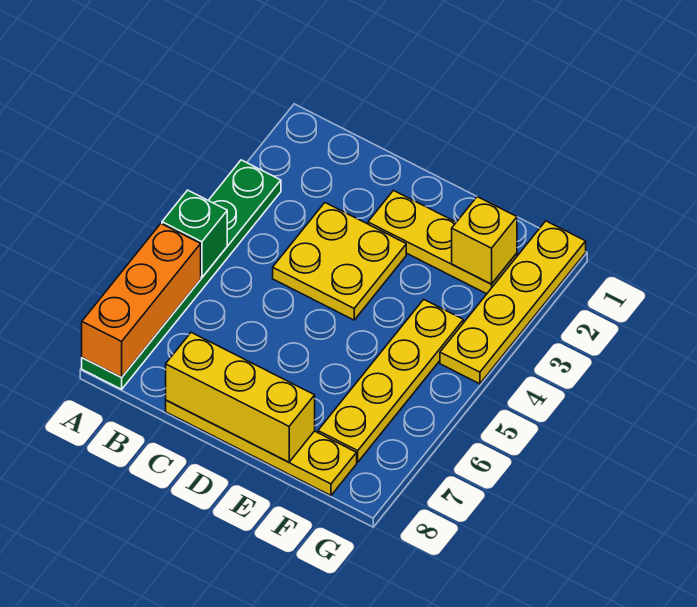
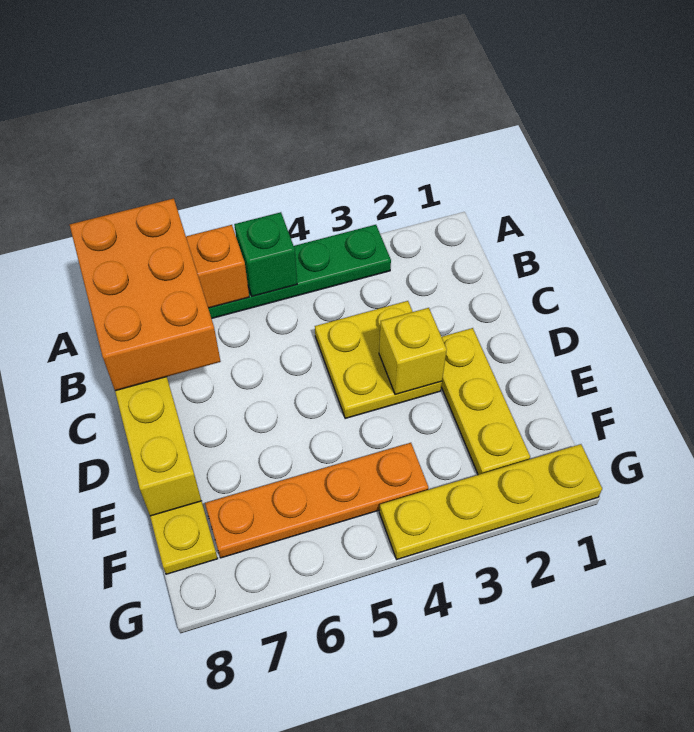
none -> orange 2x3 brick [70,198,221,391]
yellow 1x1 brick [452,197,517,284] -> yellow 1x1 brick moved to [379,308,447,395]
yellow 1x4 plate [318,299,463,462] -> orange 1x4 plate [205,443,428,558]

